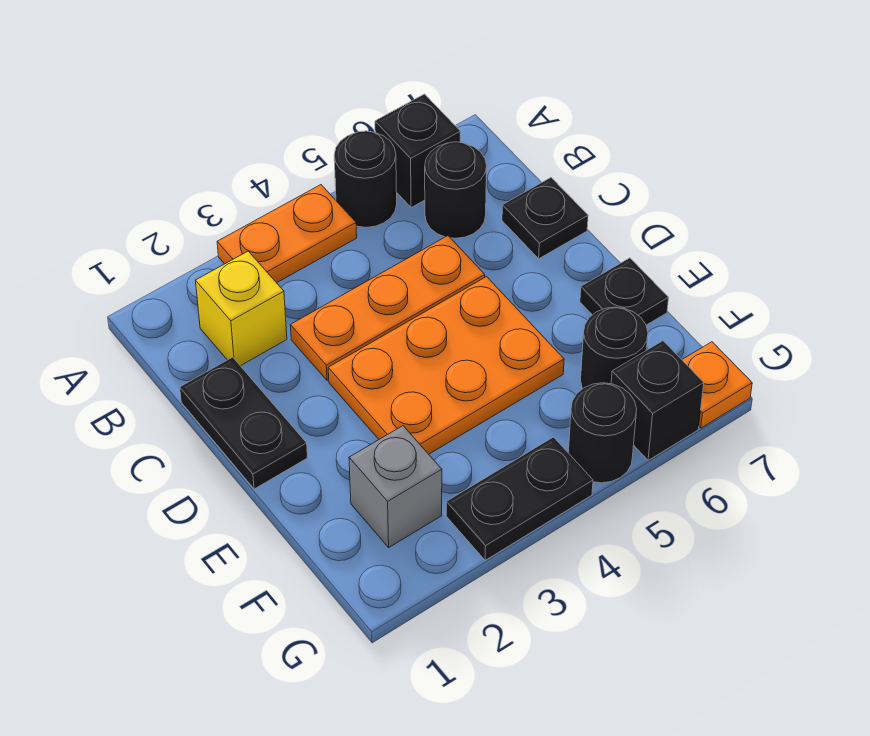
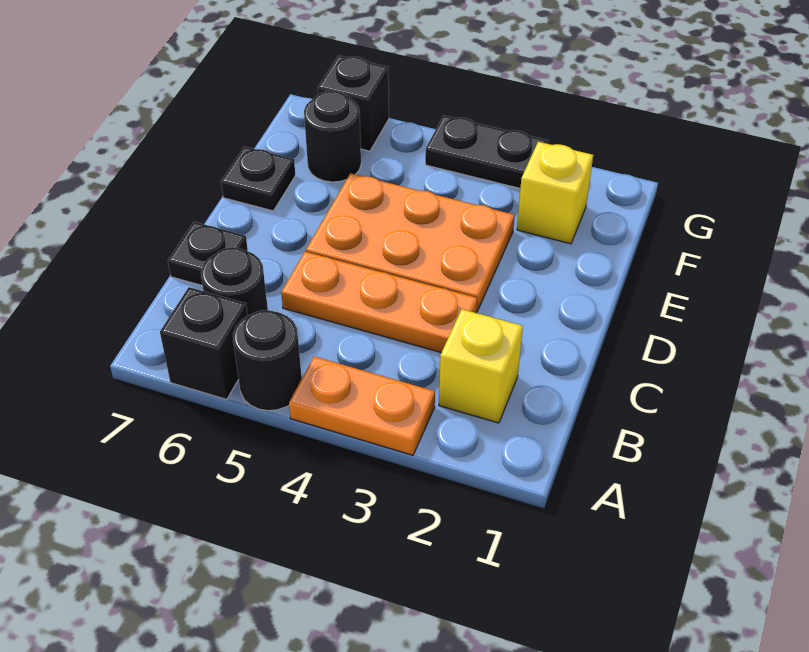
black 1x2 plate [180,357,308,489] -> none
grey 1x1 brick [349,426,442,547] -> yellow 1x1 brick [517,142,593,244]
black 1x1 round brick [568,383,637,483] -> none
orange 1x1 plate [682,342,752,428] -> none

